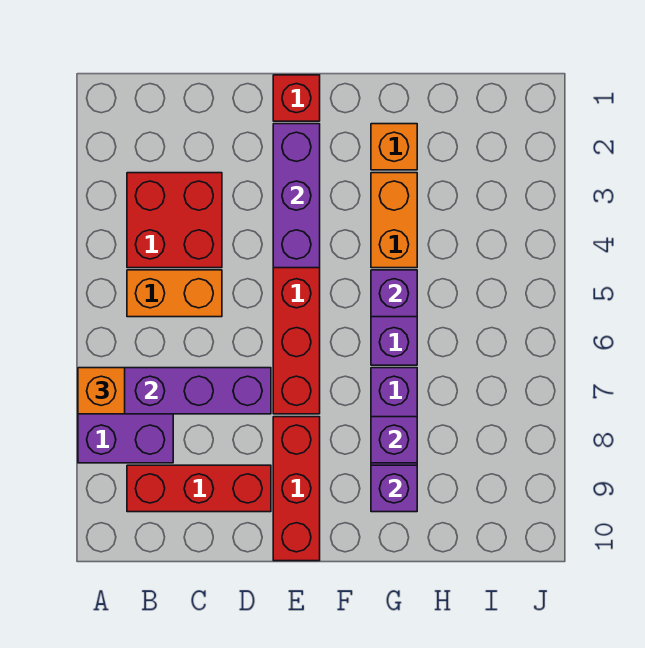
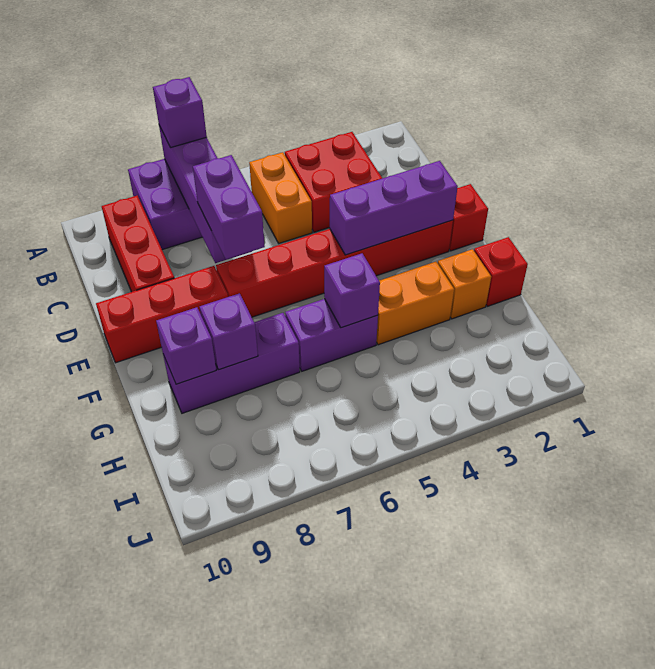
orange 1x1 brick [78,368,125,414] -> purple 1x1 brick [153,77,207,148]
none -> purple 1x2 brick [193,155,265,259]
none -> red 1x1 brick [474,237,528,306]

